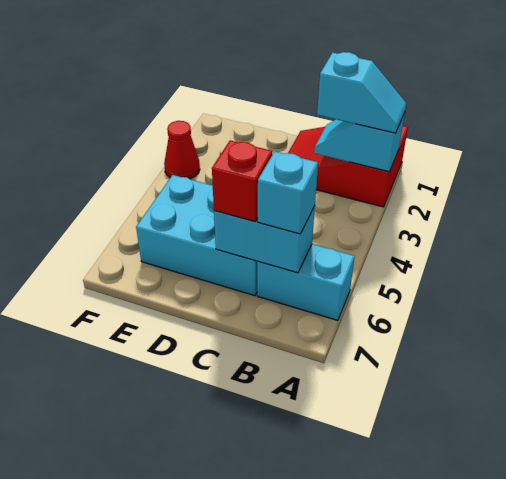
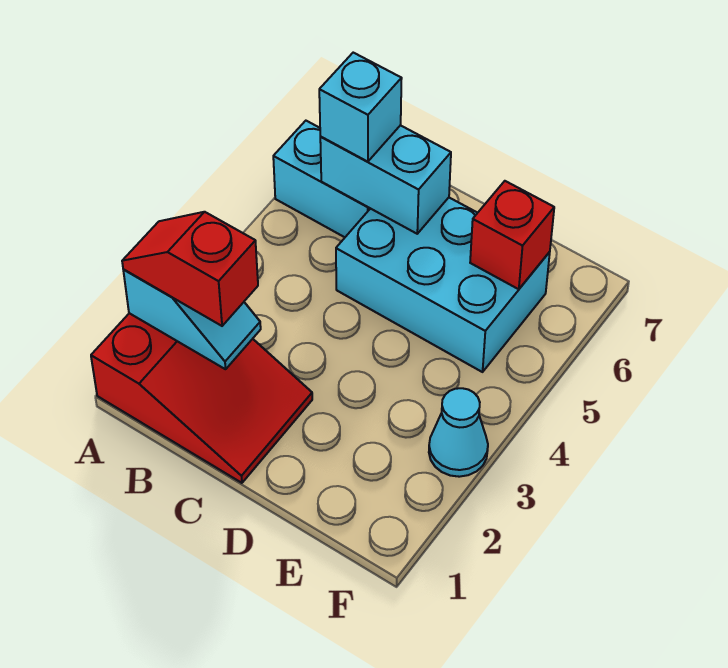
cyan 1x2 slope [317,52,406,133] -> red 1x2 slope [122,212,258,326]
red 1x1 brick [212,140,272,221] -> red 1x1 brick moved to [470,181,554,289]
red 1x1 cone [164,121,200,179] -> cyan 1x1 cone [429,388,488,477]

